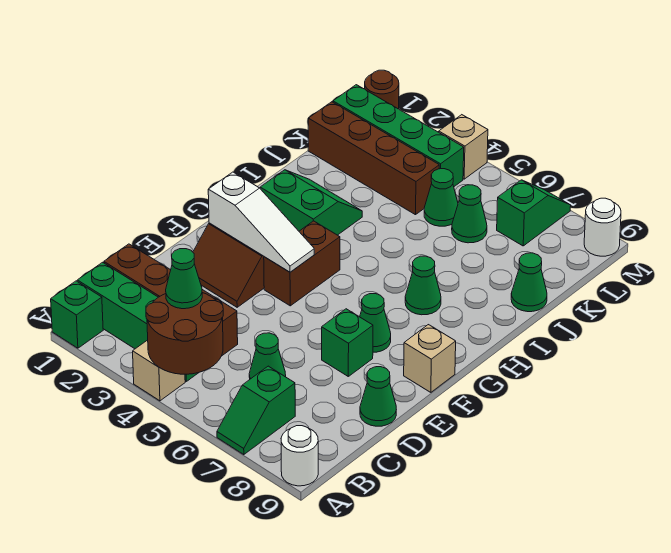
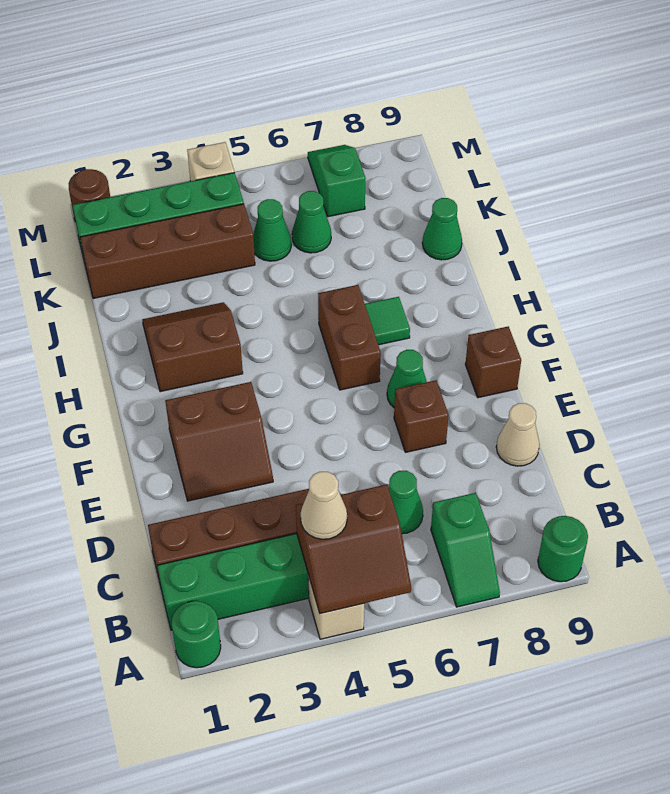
green 1x1 brick [51,281,103,348] -> green 1x1 round brick [172,601,221,668]
brown 2x2 round brick [146,293,223,374] -> brown 2x2 slope [296,484,411,614]
white 1x1 round brick [281,426,318,486] -> green 1x1 round brick [538,516,588,582]
green 1x1 cone [166,249,202,309] -> tan 1x1 cone [301,472,347,539]
green 1x1 cone [360,367,396,426] -> tan 1x1 cone [496,403,540,466]
green 1x1 brick [322,309,373,376] -> brown 1x1 brick [394,380,449,452]
white 1x3 slope [208,172,314,272] -> none
brown 1x2 brick [264,221,340,306] -> brown 1x2 brick moved to [318,285,381,390]
tan 1x1 brick [404,325,456,392] -> brown 1x1 brick [465,326,521,398]
green 2x2 slope [260,170,362,235] -> brown 2x2 slope [142,302,243,392]
green 1x1 cone [405,256,441,315] -> green 1x1 tile [365,297,410,345]
white 1x1 round brick [584,198,621,256] -> none

